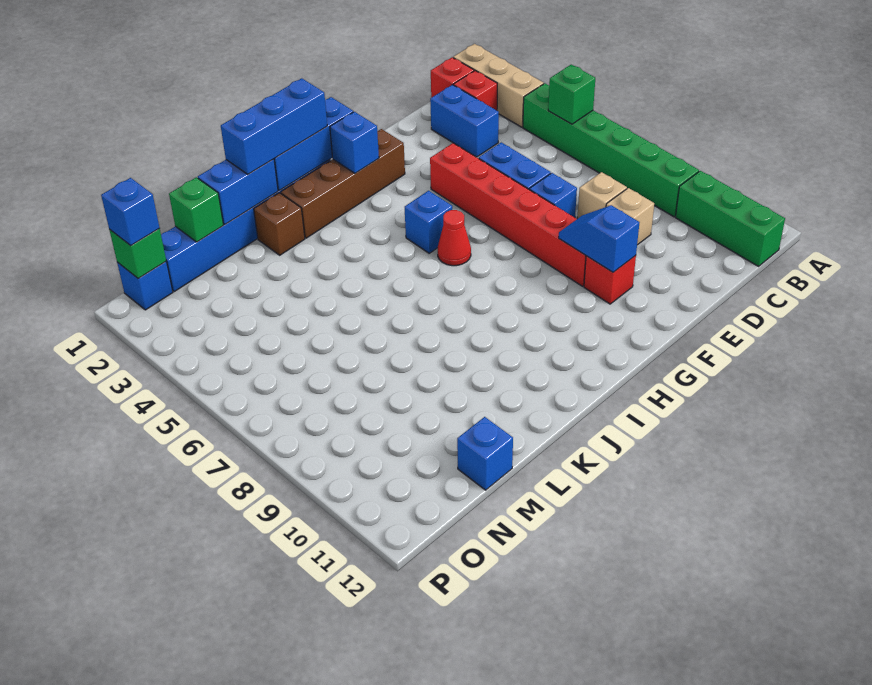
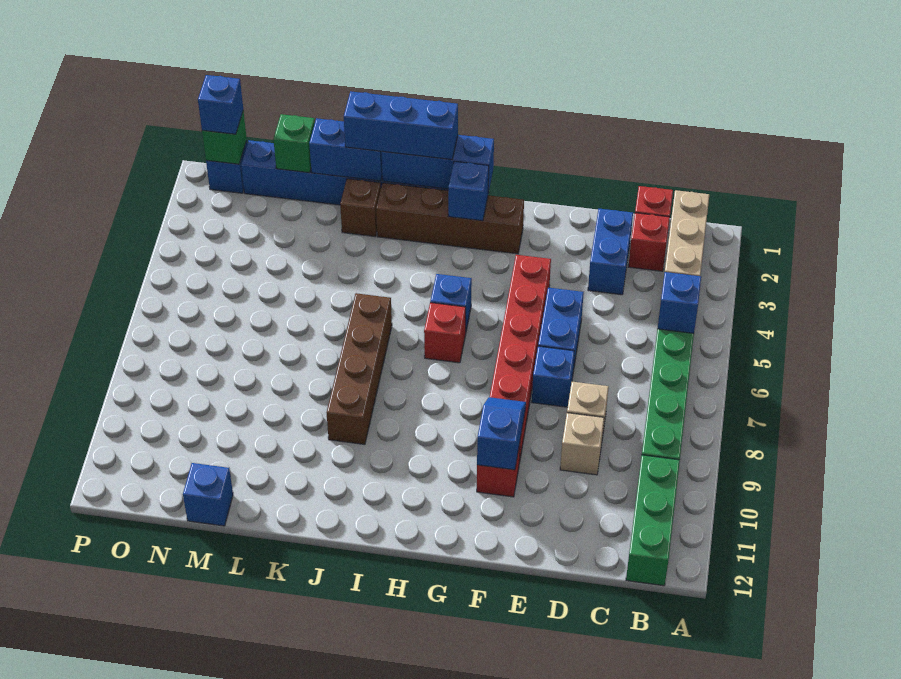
green 1x1 brick [548,65,595,124] -> blue 1x1 brick [658,272,701,333]
red 1x1 cone [438,210,471,266] -> red 1x1 brick [424,303,466,363]
none -> brown 1x4 brick [326,293,392,444]

